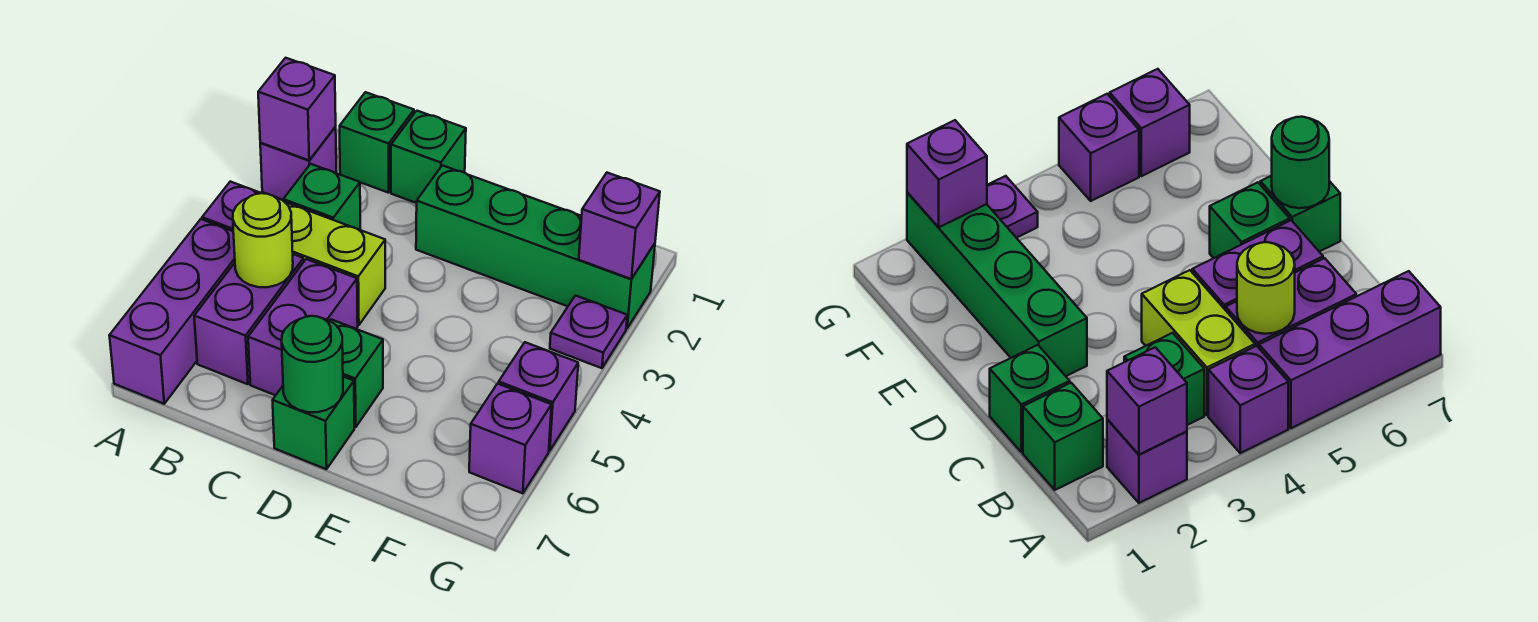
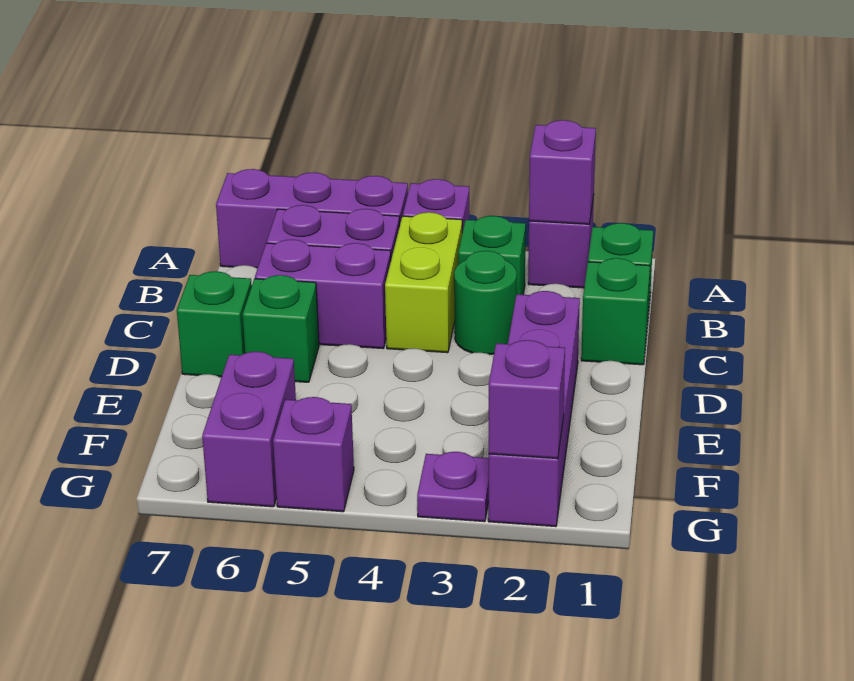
lime 1x1 round brick [233,193,293,287] -> none
green 1x4 brick [416,165,655,328] -> purple 1x4 brick [488,291,580,527]
green 1x1 round brick [282,316,343,412] -> green 1x1 round brick moved to [454,251,517,355]
purple 1x1 brick [469,384,552,493] -> purple 1x2 brick [202,352,296,507]

